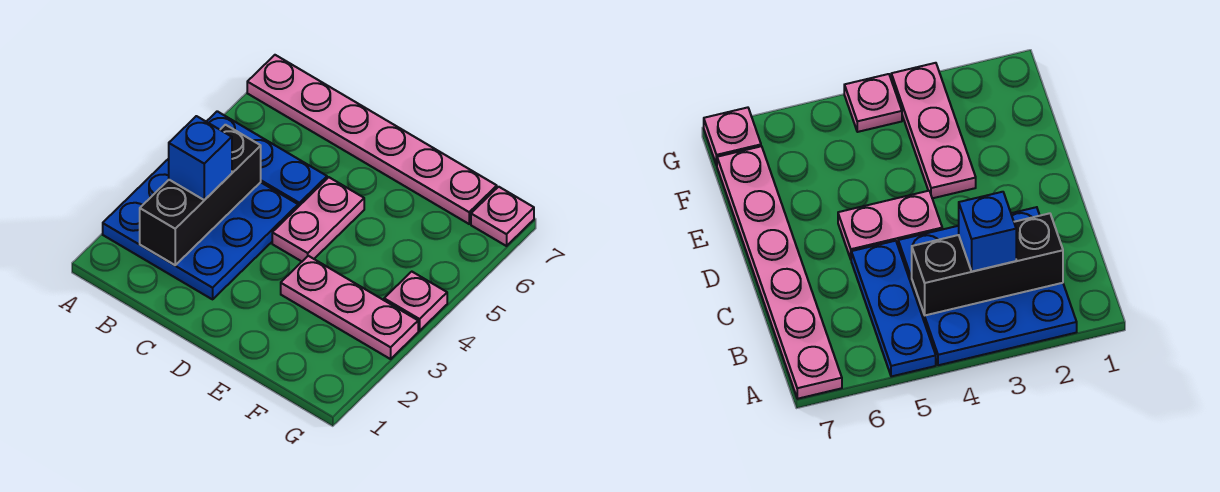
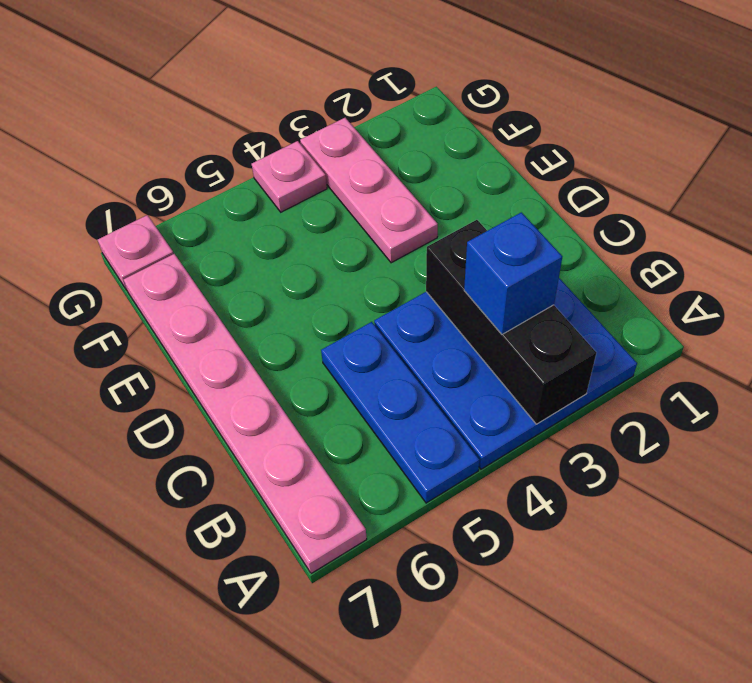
black 1x3 brick [140,125,261,265] -> black 1x3 brick turned to [426,220,597,424]
pink 1x2 plate [272,177,364,261] -> none

